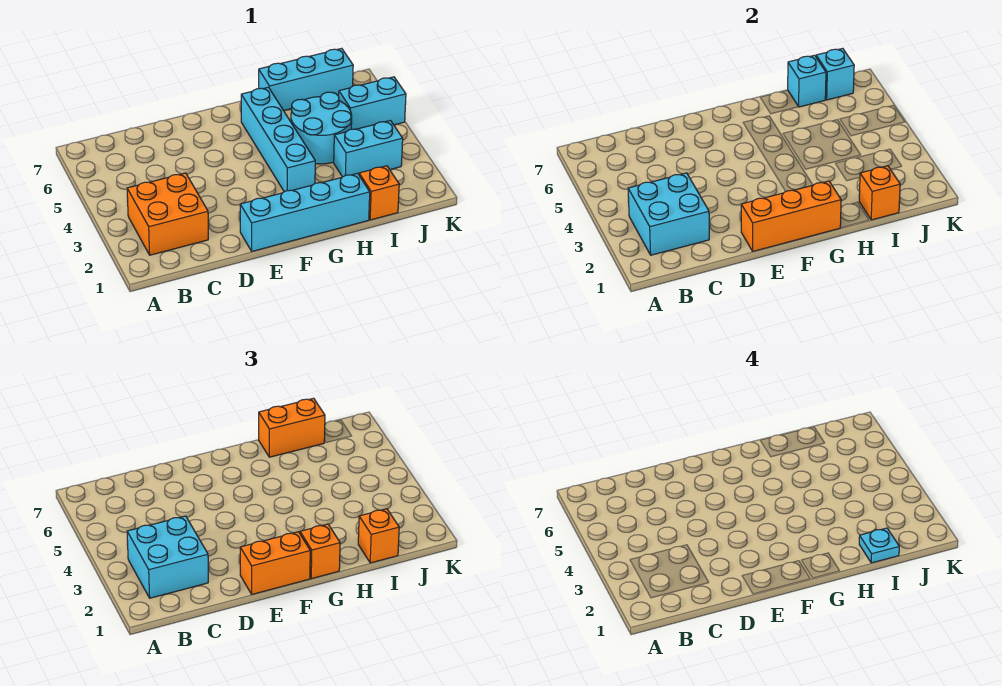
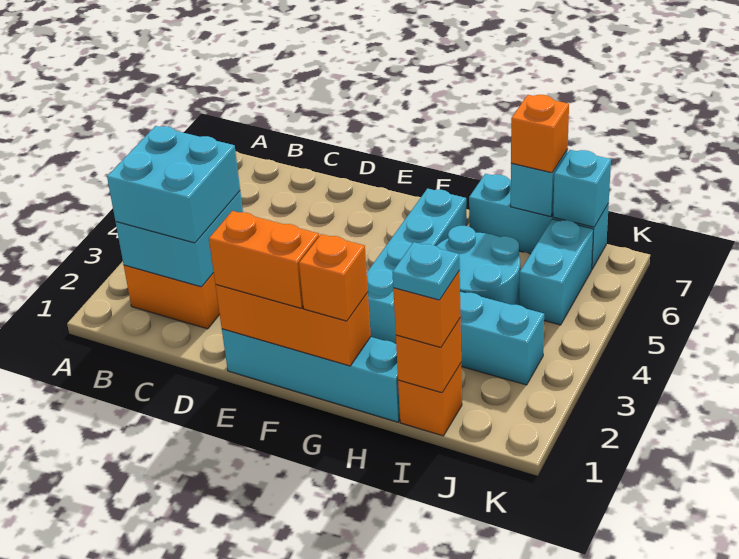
orange 1x2 brick [259,398,325,457] -> orange 1x1 brick [511,95,569,173]
cyan 1x2 brick [339,77,406,129] -> cyan 1x2 brick turned to [519,219,593,325]

